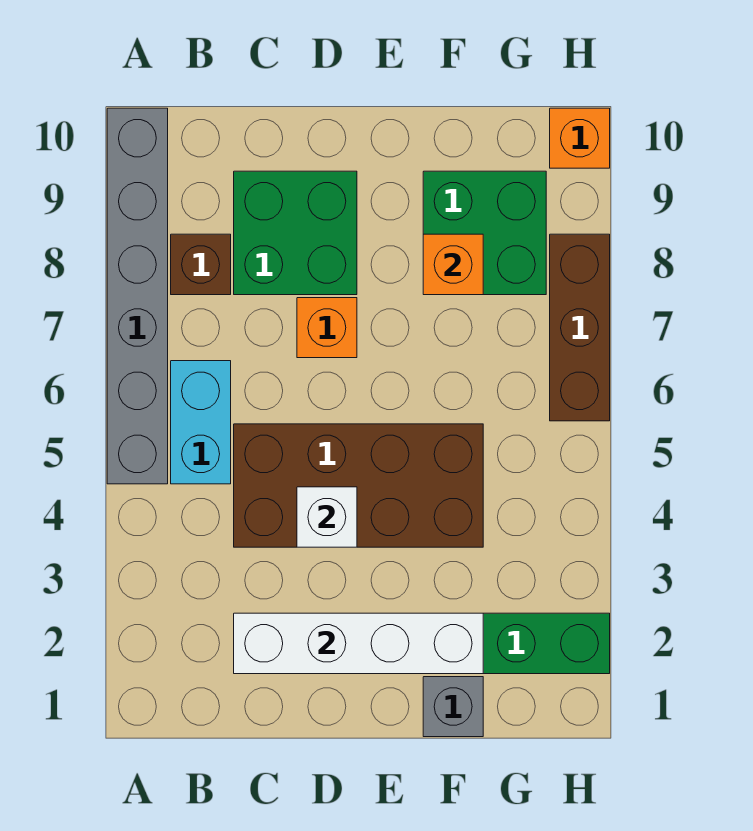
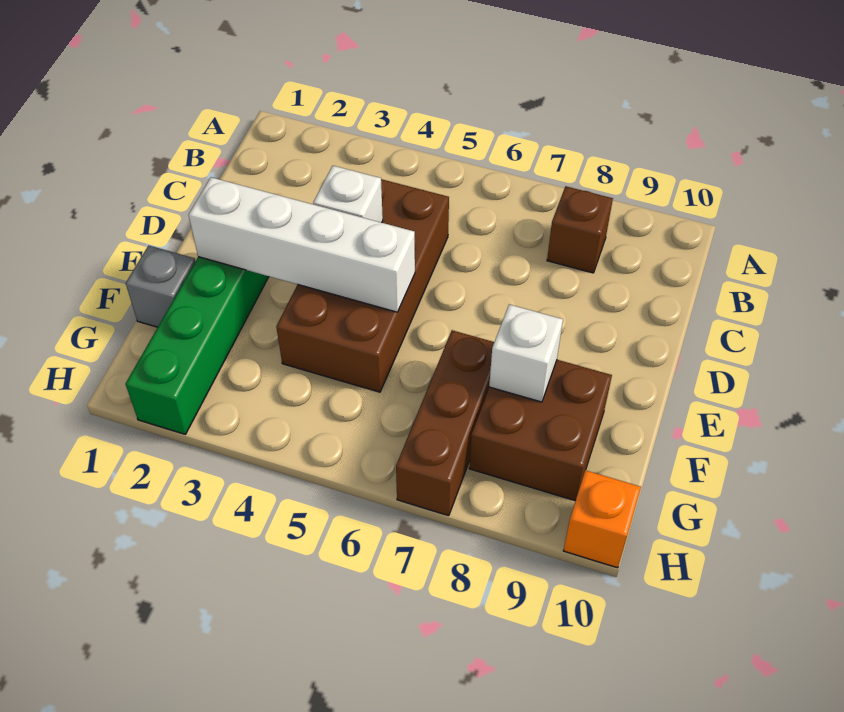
grey 1x6 brick [107,108,168,484] -> none
cyan 1x2 brick [171,361,231,484] -> none
white 1x4 brick [234,613,483,674] -> white 1x4 brick turned to [189,177,415,312]
green 2x2 brick [234,171,357,295] -> none
orange 1x1 brick [297,298,357,358] -> none
green 2x2 brick [423,171,546,295] -> brown 2x2 brick [469,360,612,501]
orange 1x1 brick [423,234,483,295] -> white 1x1 brick [489,305,563,402]
brown 1x3 brick [550,234,610,421] -> brown 1x3 brick turned to [396,330,494,516]

